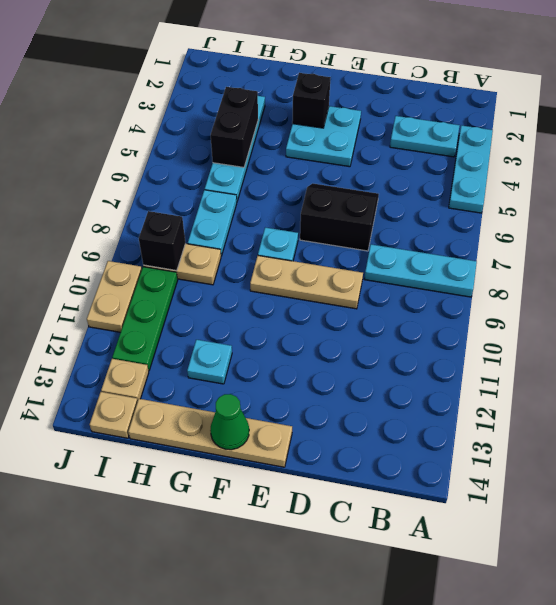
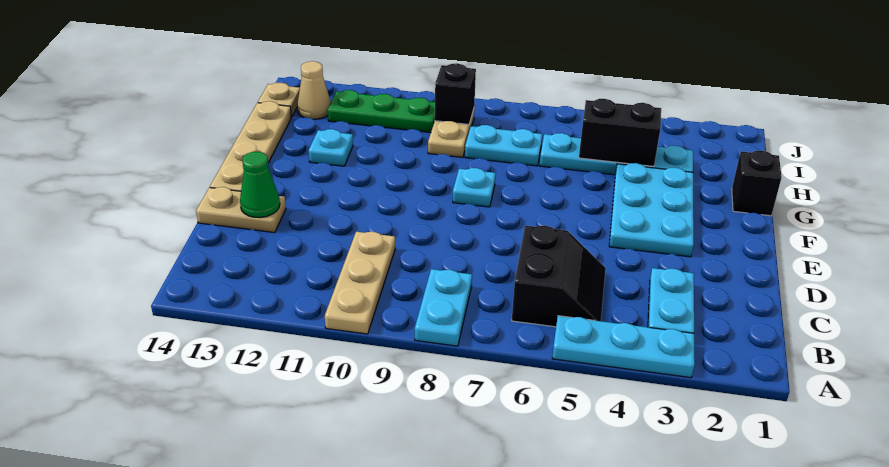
cyan 1x3 plate [364,244,477,297] -> cyan 1x2 plate [415,269,472,346]
black 2x2 slope [300,183,379,251] -> black 2x2 slope moved to [512,225,606,327]
tan 1x3 plate [250,256,363,309] -> tan 1x3 plate moved to [325,232,395,334]
cyan 2x2 plate [286,106,361,167] -> cyan 2x3 plate [609,163,694,257]
black 1x1 brick [292,73,330,128] -> black 1x1 brick moved to [732,150,782,216]
green 1x1 cone [210,394,249,450] -> green 1x1 cone moved to [240,152,280,218]
tan 1x1 plate [101,359,149,401] -> tan 1x1 cone [297,61,331,119]
tan 1x2 plate [87,261,142,332] -> tan 1x2 plate moved to [196,187,286,233]

